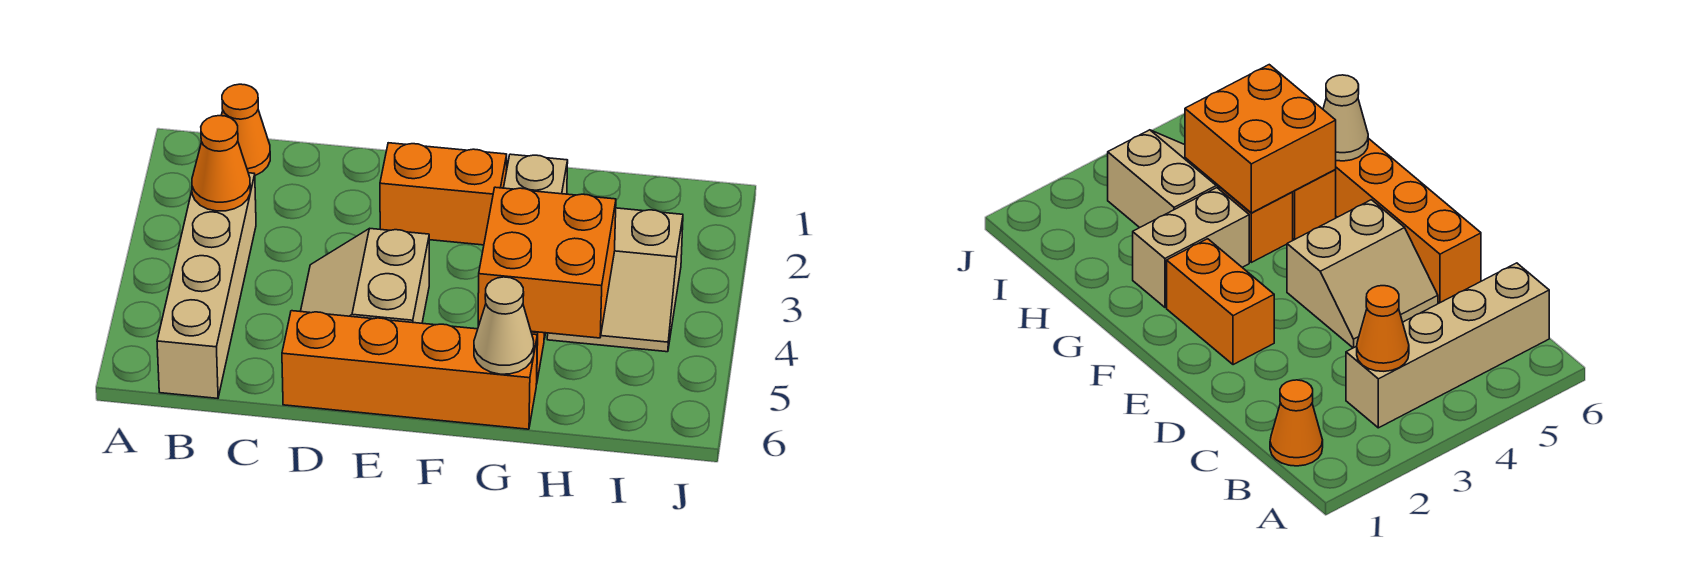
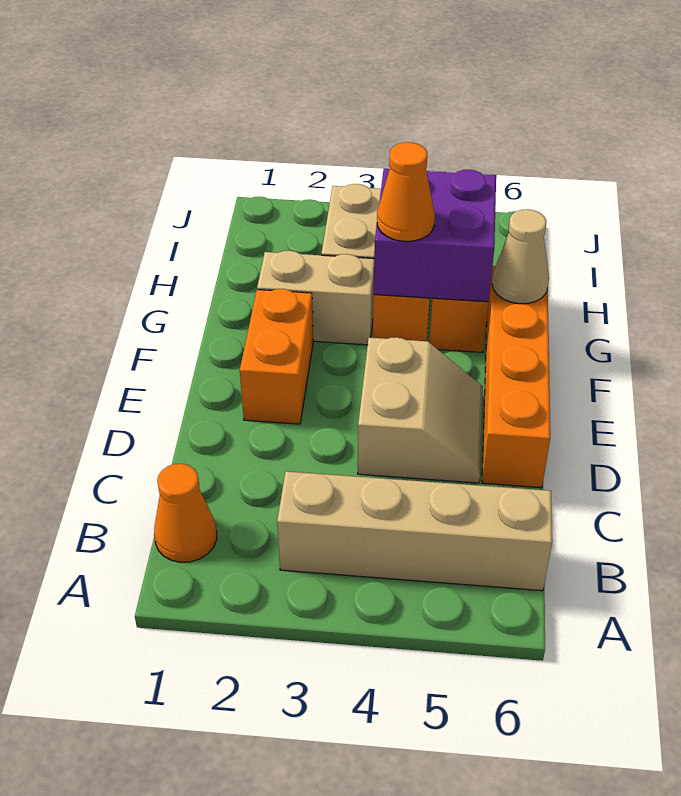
orange 1x1 cone [192,116,250,211] -> orange 1x1 cone moved to [377,142,435,241]
tan 2x2 slope [300,228,429,323] -> tan 2x2 slope turned to [358,337,483,483]
orange 2x2 brick [478,187,616,338] -> purple 2x2 brick [374,169,496,302]

